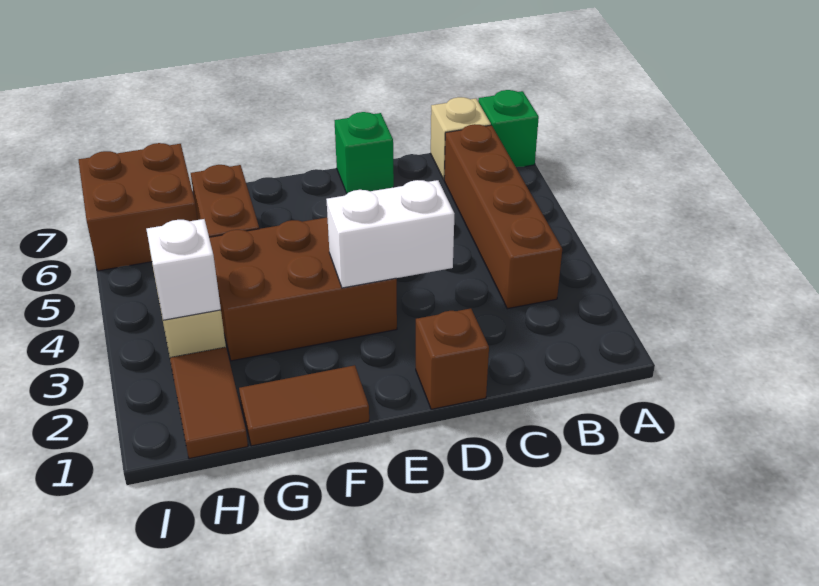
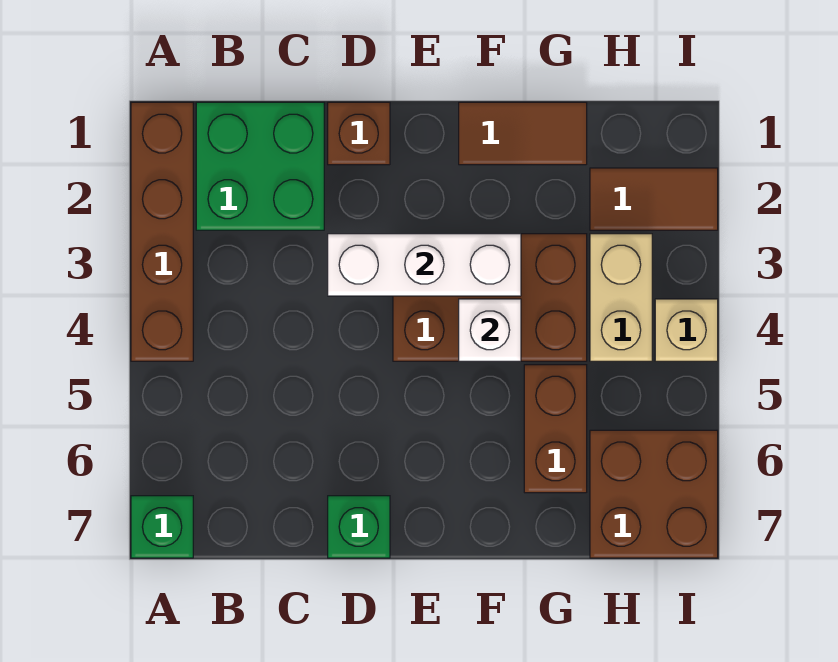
none -> green 2x2 brick [196,102,324,230]
brown 1x4 brick [444,124,562,309] -> brown 1x4 brick moved to [131,102,193,361]
tan 1x1 brick [431,97,491,179] -> tan 1x1 brick moved to [655,299,718,361]
white 1x2 brick [326,180,455,288] -> white 1x3 brick [328,234,521,296]
brown 1x2 tile [170,347,248,459] -> brown 1x2 tile turned to [590,168,718,230]
white 1x1 brick [146,219,221,320] -> white 1x1 brick moved to [459,299,521,361]

